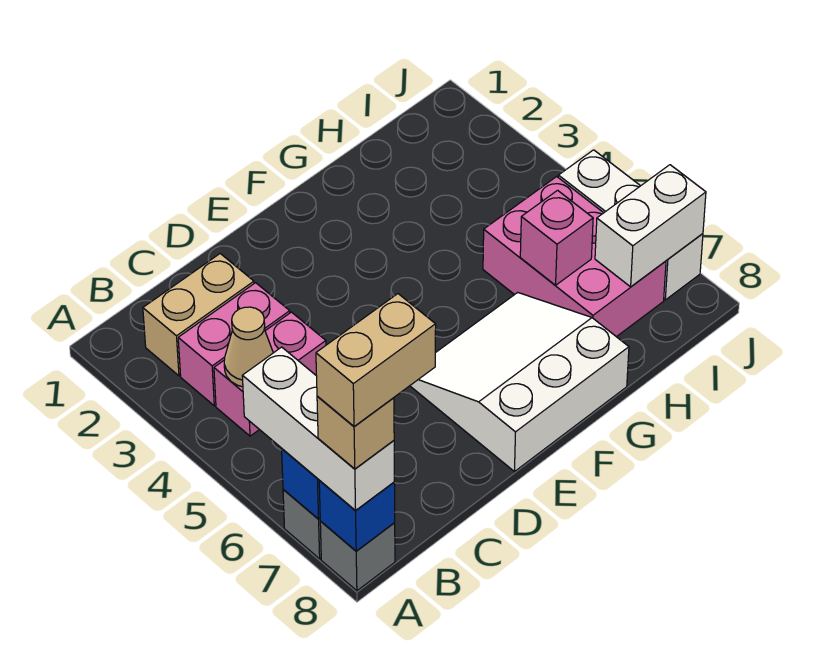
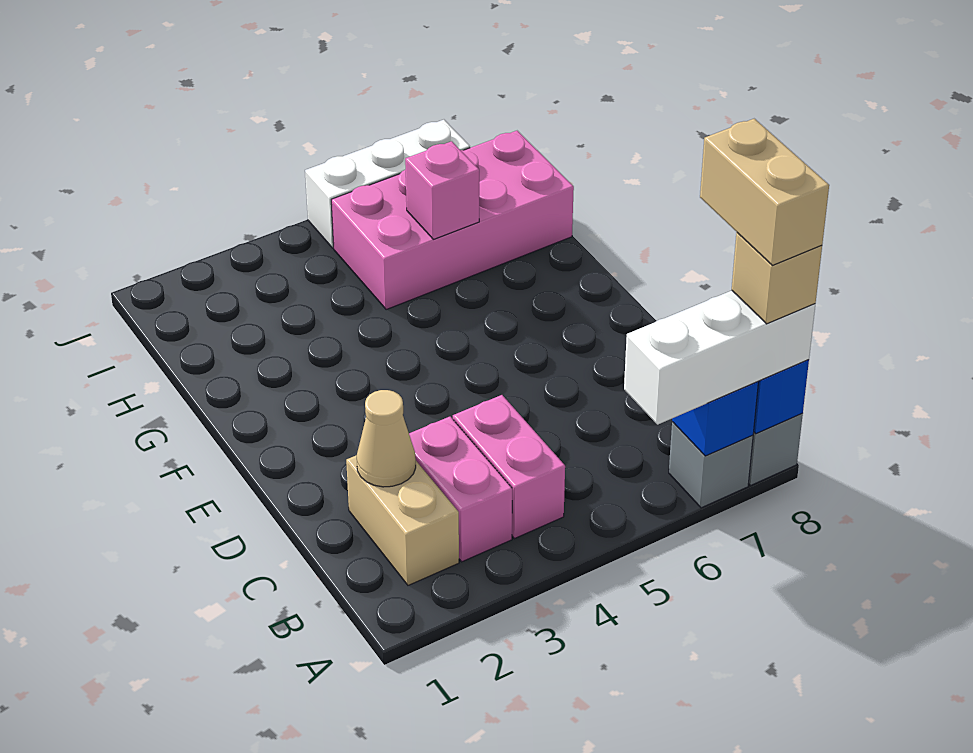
tan 1x1 cone [224,307,273,387] -> tan 1x1 cone moved to [357,390,416,487]
white 3x3 slope [410,293,629,472] -> none
pink 2x3 brick [483,177,666,337] -> pink 2x4 brick [331,131,574,309]
white 1x2 brick [595,165,706,287] -> none

